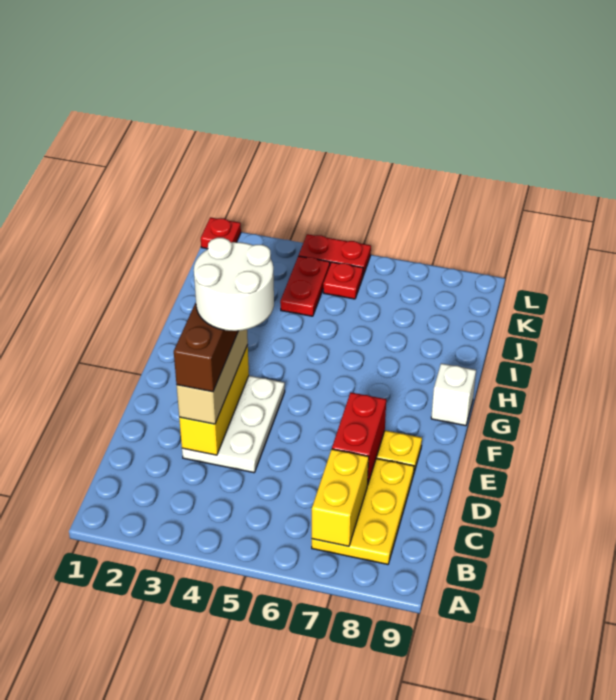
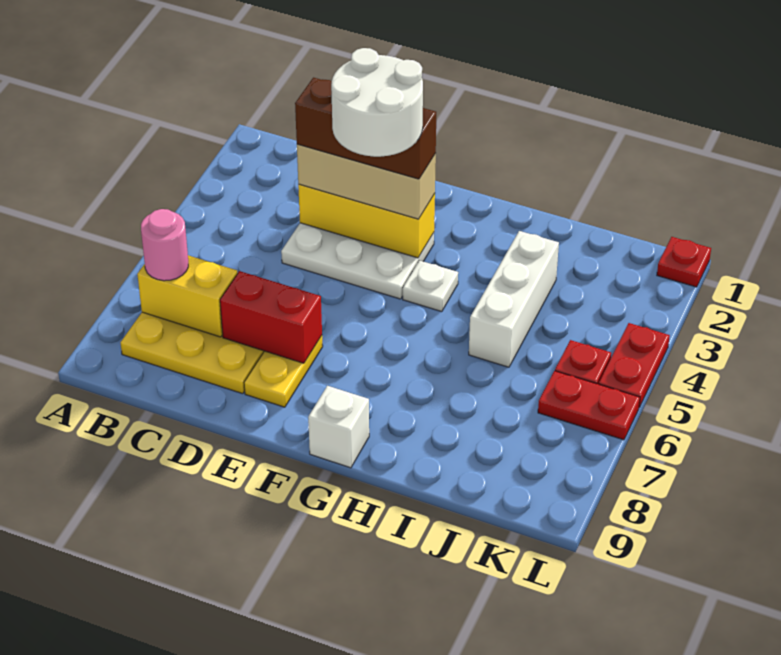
none -> pink 1x1 round brick [141,209,188,281]
none -> white 1x1 plate [403,260,458,312]
none -> white 1x3 brick [469,231,559,367]
red 1x2 plate [280,256,330,316] -> red 1x2 plate moved to [538,371,640,440]

